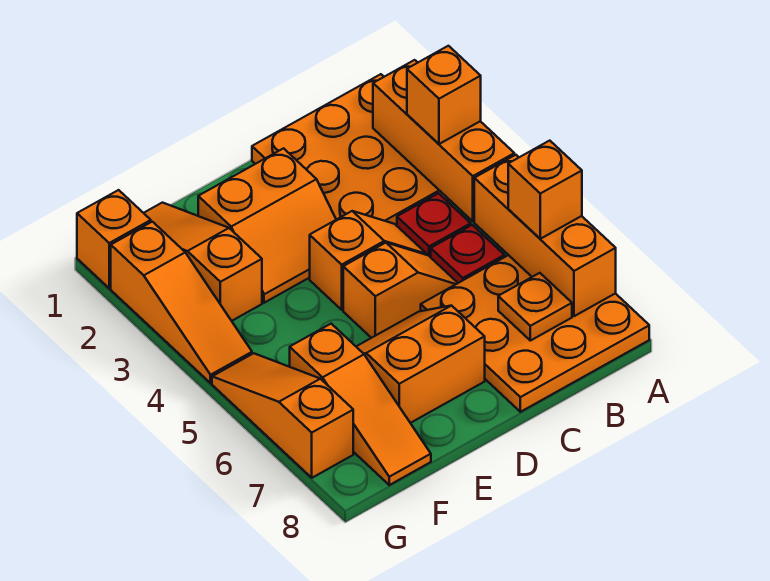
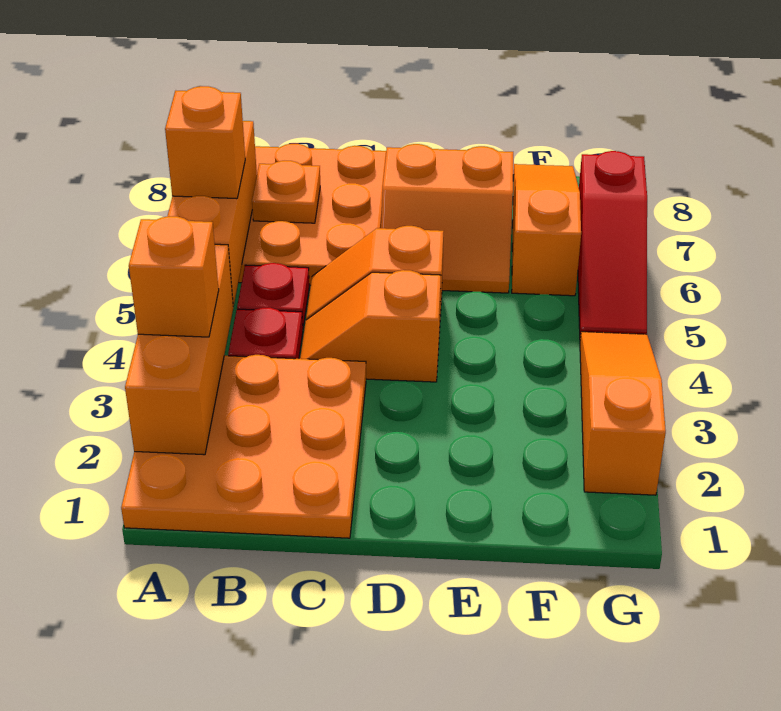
orange 2x2 slope [198,148,336,303] -> none
orange 1x3 slope [144,203,262,321] -> none
orange 1x1 brick [77,190,151,288] -> none
orange 1x3 slope [212,353,353,478] -> red 1x3 slope [578,151,647,337]

